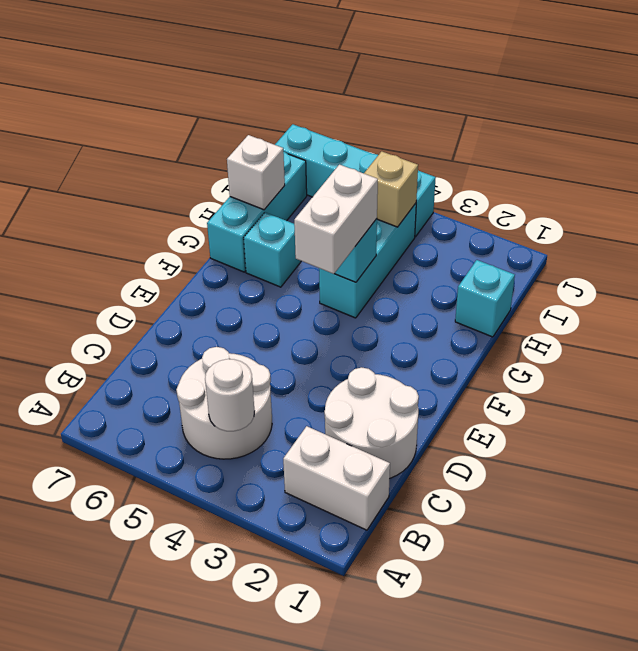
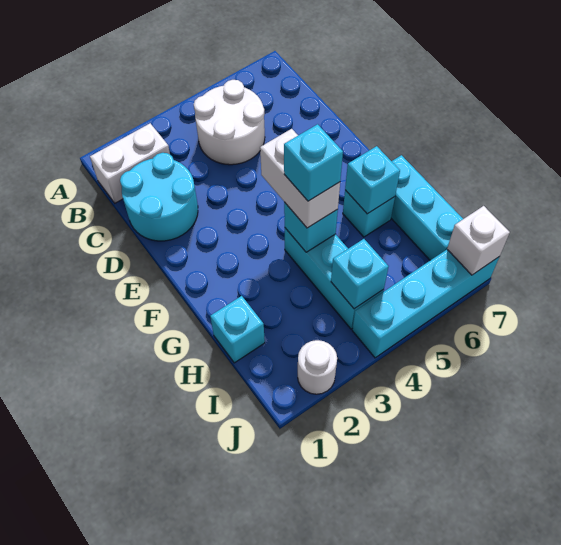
white 1x1 round brick [205,359,254,431] -> white 1x1 round brick moved to [298,340,337,394]
white 2x2 round brick [324,367,419,478] -> cyan 2x2 round brick [120,153,198,241]
none -> cyan 1x1 brick [284,124,343,201]
none -> cyan 1x1 brick [345,146,400,214]
white 1x1 brick [227,135,285,210] -> white 1x1 brick moved to [447,206,510,275]
tan 1x1 brick [364,151,418,227] -> cyan 1x1 brick [331,239,388,309]

